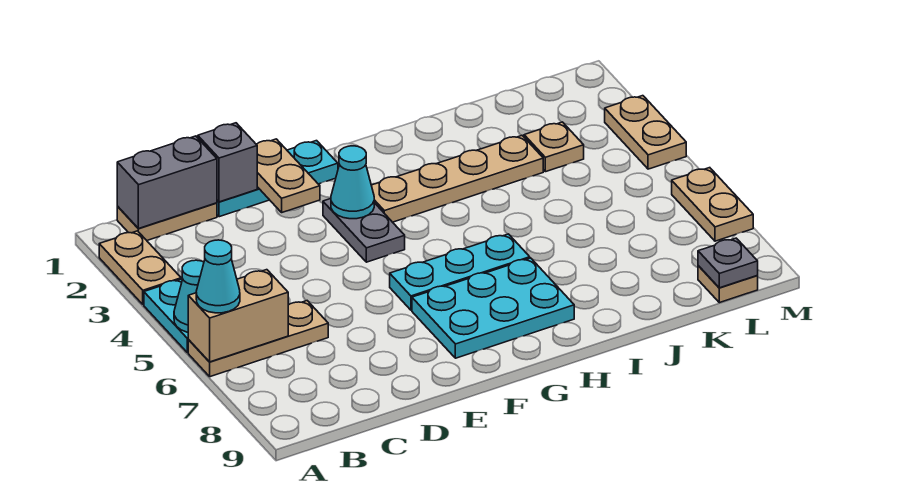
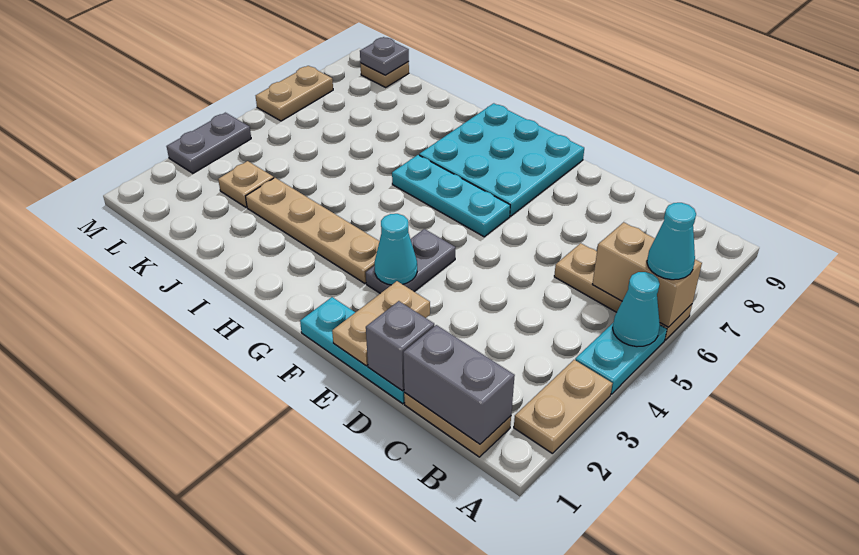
cyan 2x3 plate [412,258,574,358] -> cyan 3x3 plate [419,103,584,216]
tan 1x2 plate [605,96,686,169] -> grey 1x2 plate [166,113,251,173]

